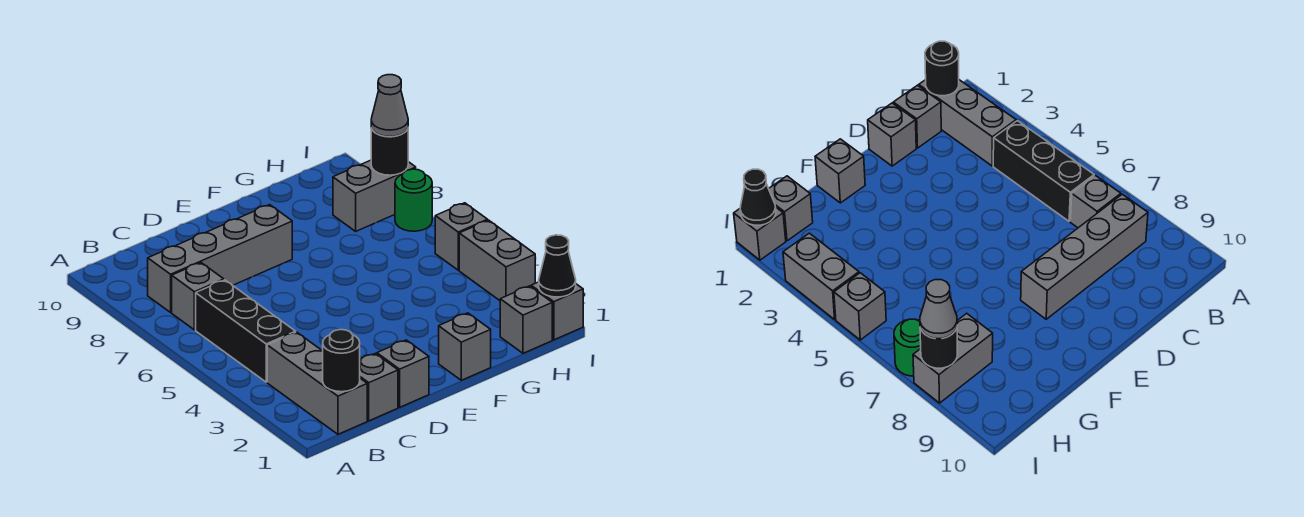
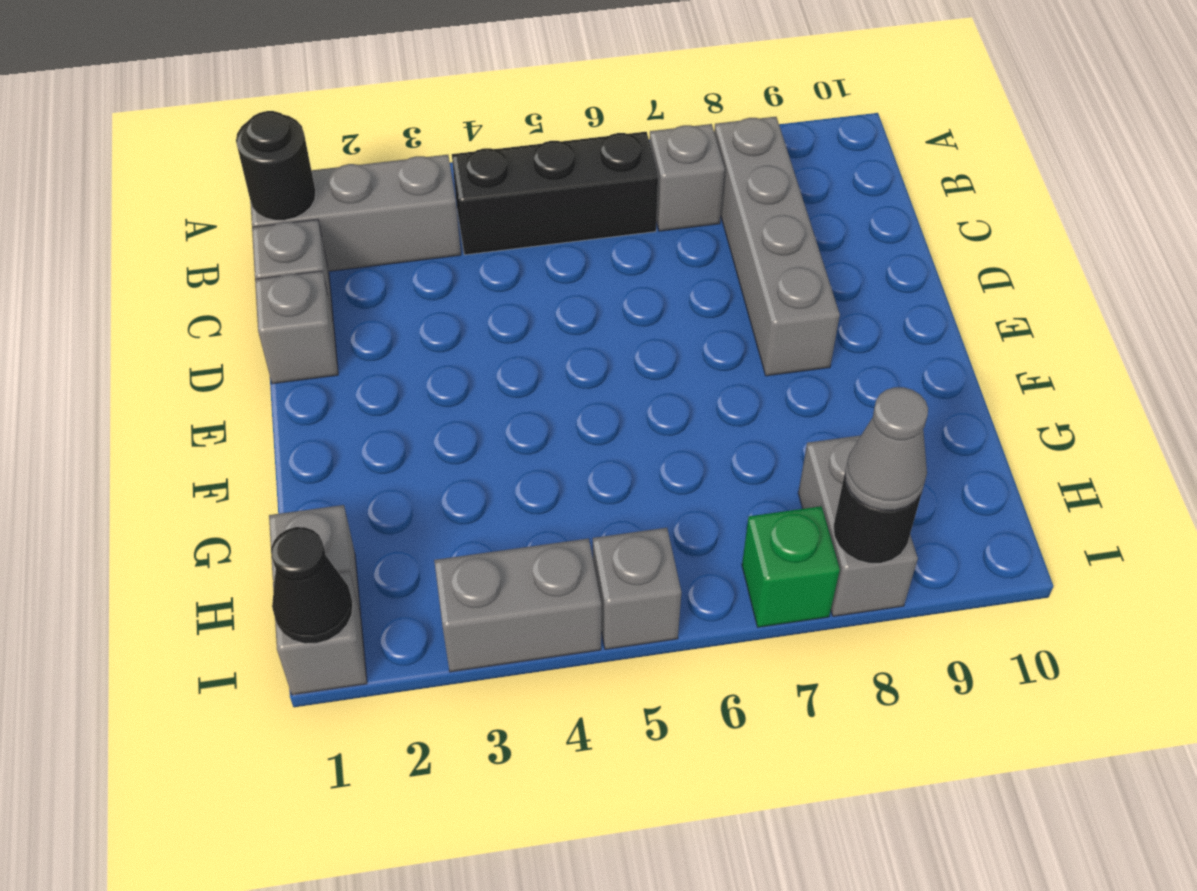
grey 1x1 brick [439,313,491,380] -> none
green 1x1 round brick [395,169,432,231] -> green 1x1 brick [742,506,840,627]

